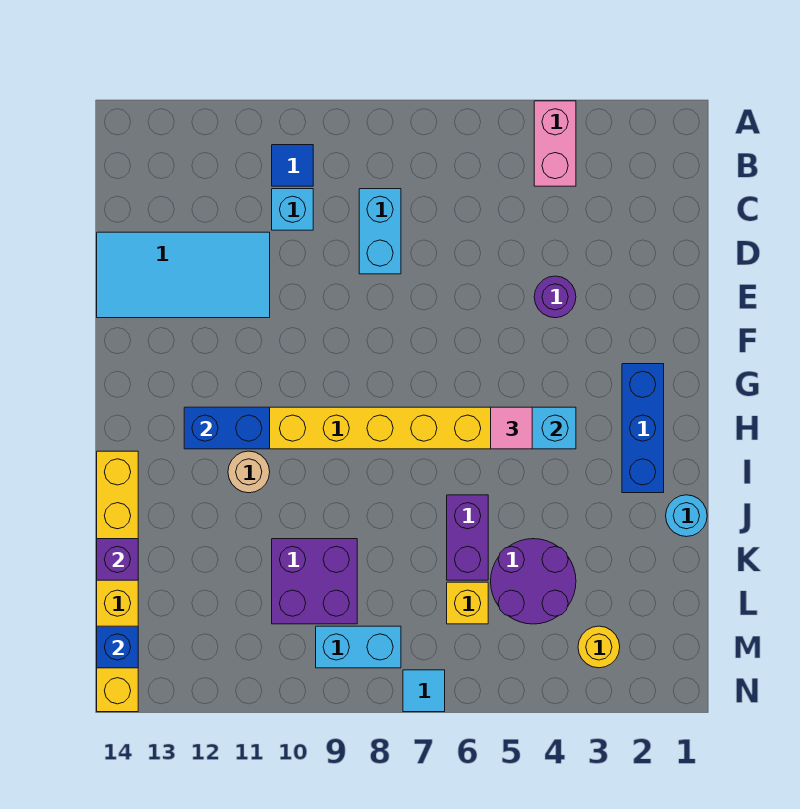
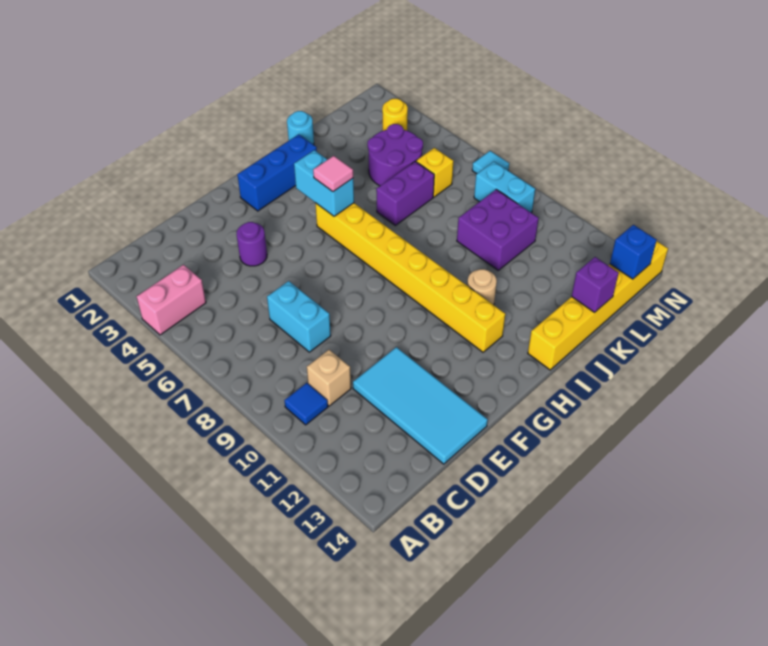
cyan 1x2 brick [359,189,401,274] -> cyan 1x2 brick turned to [267,281,331,352]
cyan 1x1 brick [272,189,313,230] -> tan 1x1 brick [307,350,351,406]
blue 1x2 brick [184,407,270,449] -> none

